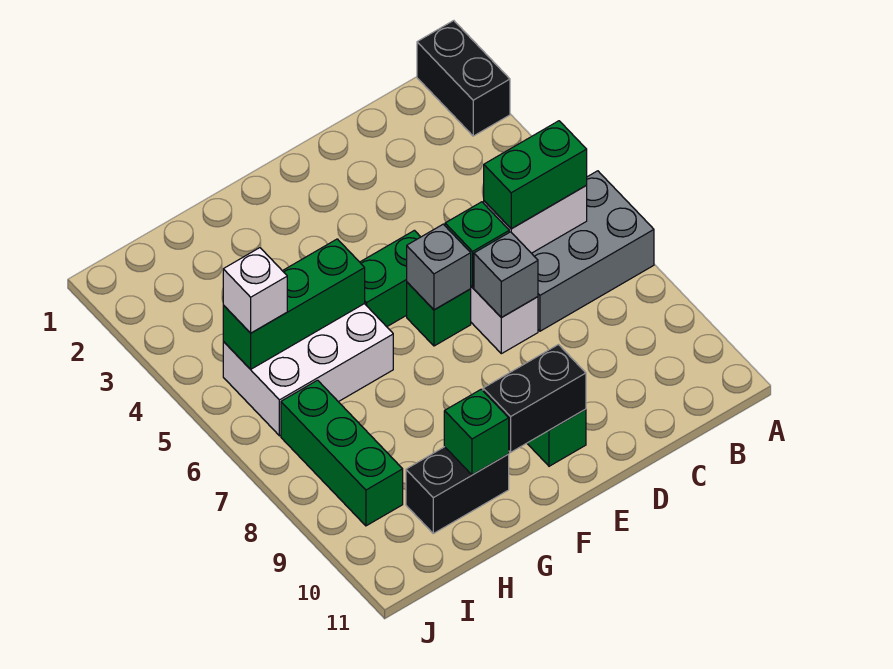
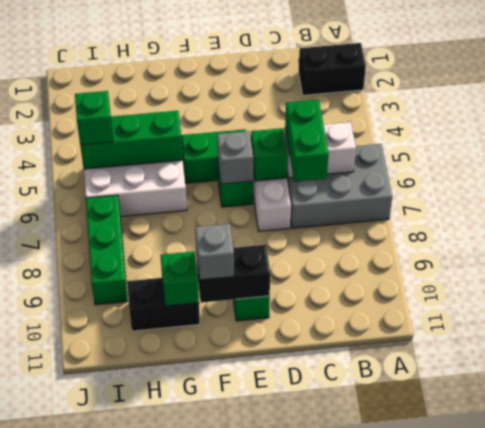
black 1x2 brick [417,21,510,136] -> black 1x2 brick turned to [299,43,366,95]
green 1x2 brick [484,121,587,229] -> green 1x2 brick turned to [285,100,329,182]
grey 1x1 brick [474,232,538,318] -> grey 1x1 brick moved to [195,224,234,280]
white 1x1 brick [223,248,287,333] -> green 1x1 brick [75,91,113,145]

